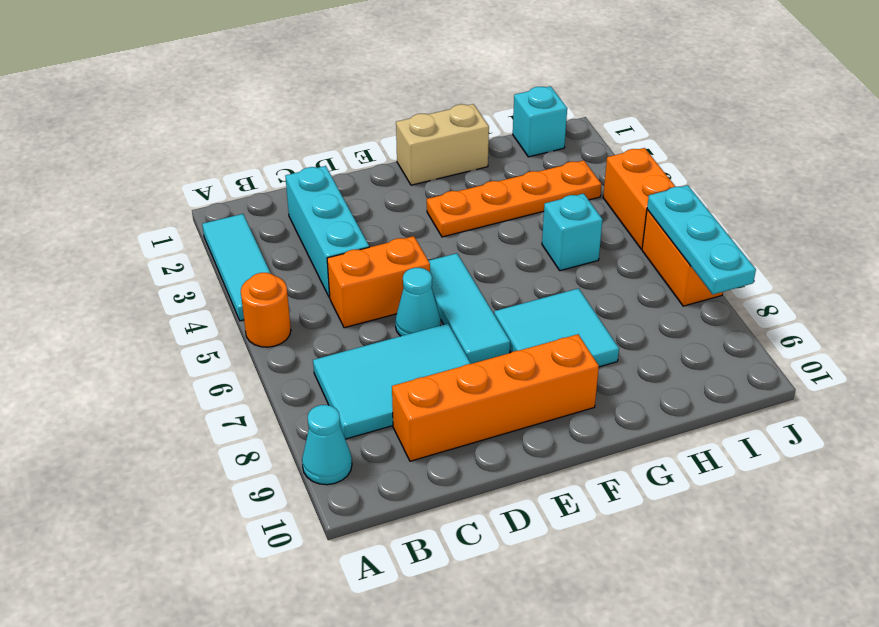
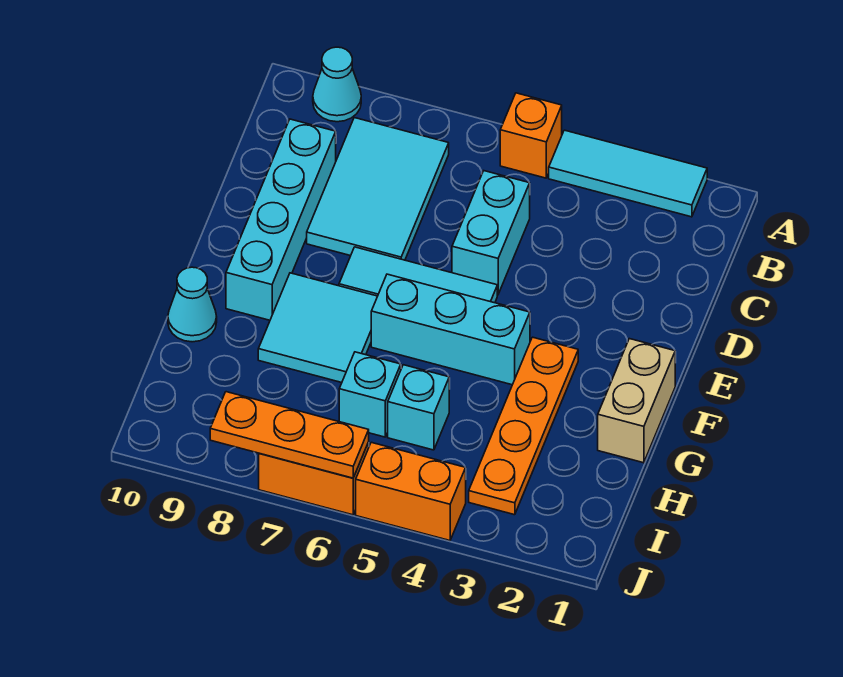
orange 1x1 round brick [241,273,291,347] -> orange 1x1 brick [500,93,562,178]
cyan 1x3 brick [285,166,369,297] -> cyan 1x3 brick moved to [371,274,530,385]
orange 1x2 brick [327,236,430,328] -> cyan 1x2 brick [452,171,530,295]
orange 1x4 brick [392,334,599,461] -> cyan 1x4 brick [226,119,336,320]
cyan 1x1 cone [395,268,441,336] -> cyan 1x1 cone moved to [168,267,217,342]
cyan 1x1 brick [513,86,567,157] -> cyan 1x1 brick moved to [339,352,401,437]
cyan 1x3 plate [647,185,756,294] -> orange 1x3 plate [210,392,369,478]

